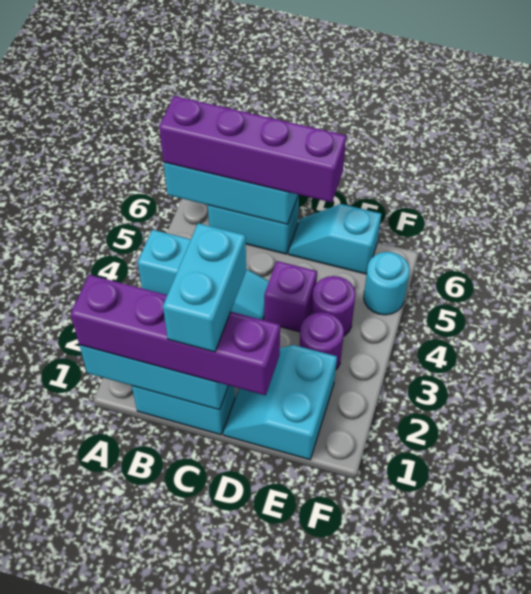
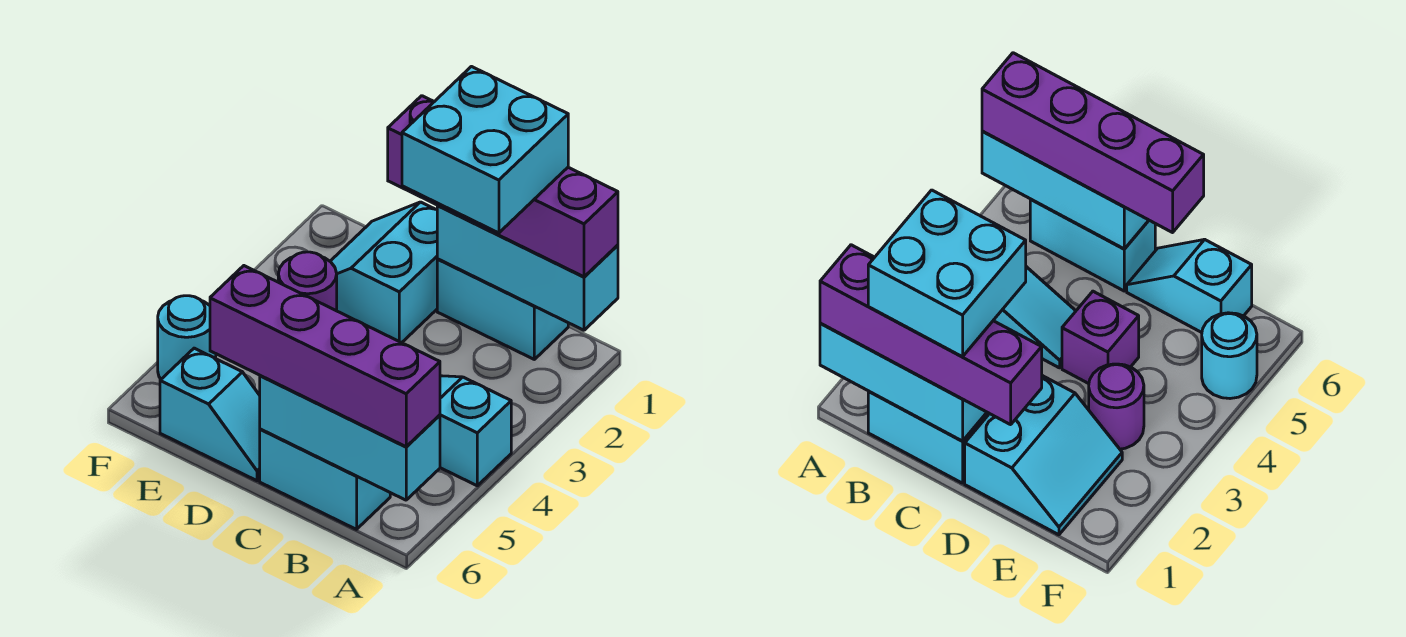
cyan 1x2 brick [163,223,246,352] -> cyan 2x2 brick [402,67,568,233]
cyan 2x2 slope [223,345,337,460] -> cyan 2x2 slope turned to [330,202,437,343]
purple 1x1 round brick [311,276,356,336] -> none

